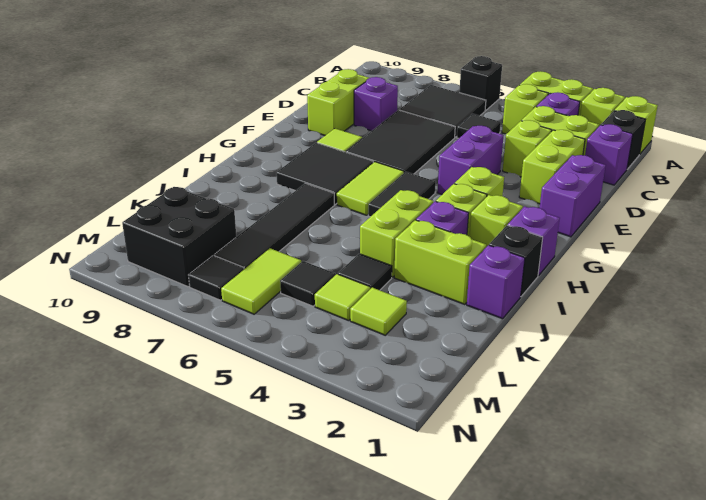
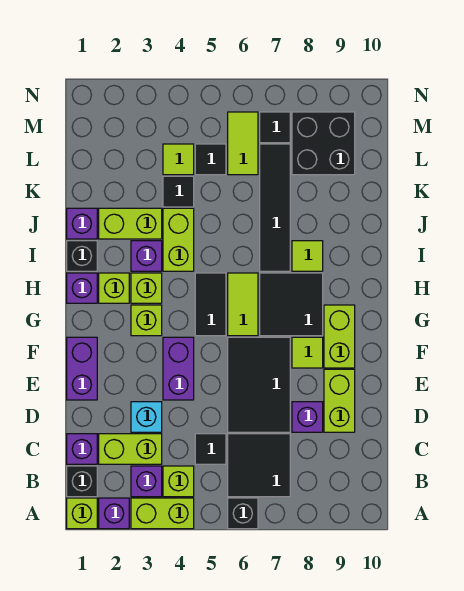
lime 1x1 brick [580,88,625,126] -> purple 1x1 brick [99,498,129,529]
lime 1x2 brick [519,130,585,204] -> lime 1x2 brick moved to [324,305,355,368]
lime 1x1 brick [503,120,552,177] -> cyan 1x1 brick [131,402,162,432]
lime 1x1 tile [350,288,407,335] -> lime 1x1 tile moved to [292,241,323,271]

